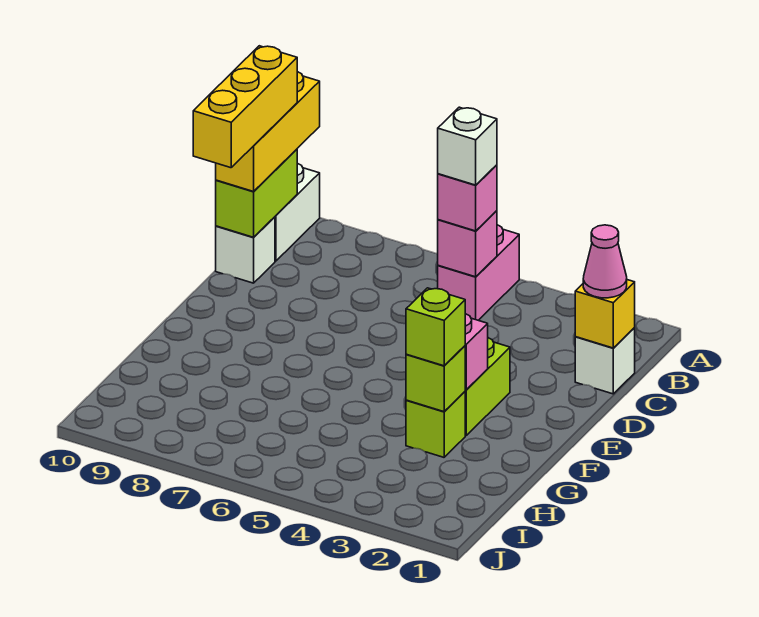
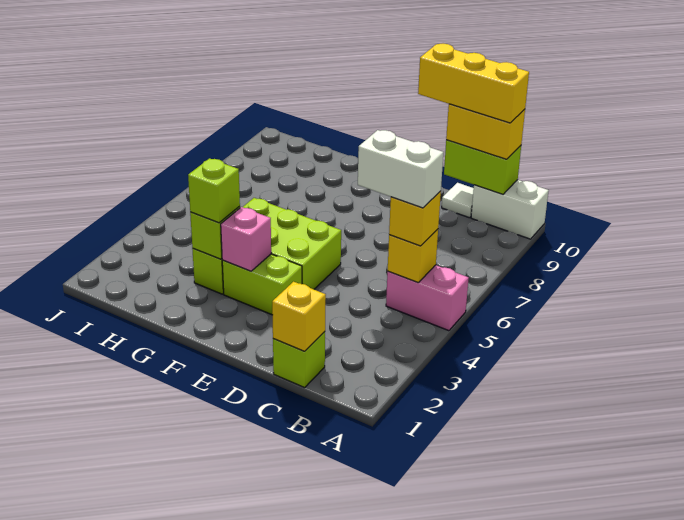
yellow 1x3 brick [216,72,320,192] -> yellow 1x2 brick [446,104,525,159]
pink 1x1 brick [438,211,497,277] -> yellow 1x1 brick [388,229,438,283]
pink 1x1 brick [438,165,497,231] -> yellow 1x1 brick [389,191,441,246]
white 1x1 brick [438,107,497,185] -> white 1x2 brick [358,130,443,208]
white 1x1 brick [575,328,635,394] -> lime 1x1 brick [273,332,325,388]
pink 1x1 cone [583,225,627,298] -> none
white 1x1 brick [216,217,275,283] -> white 1x1 tile [442,183,474,218]
none -> lime 2x3 brick [243,198,341,289]

